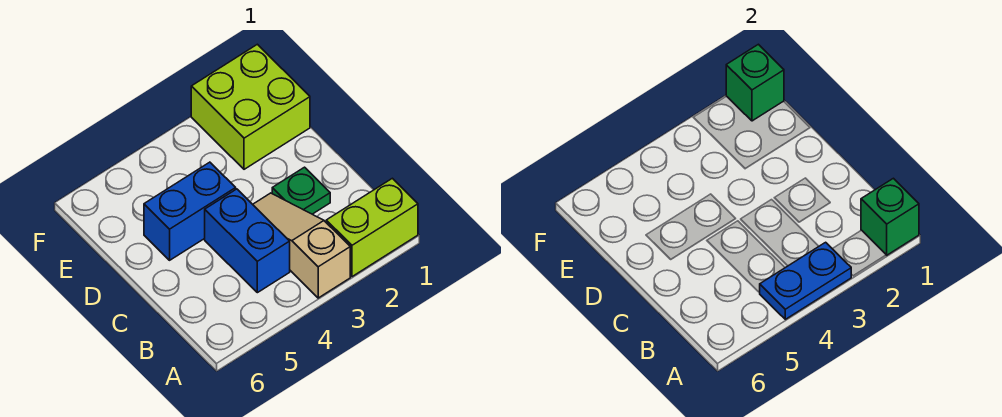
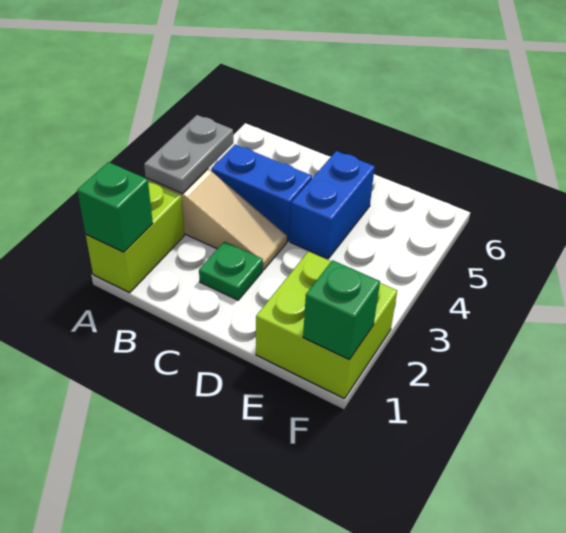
blue 1x2 plate [760,242,851,319] -> grey 1x2 plate [144,115,233,194]

